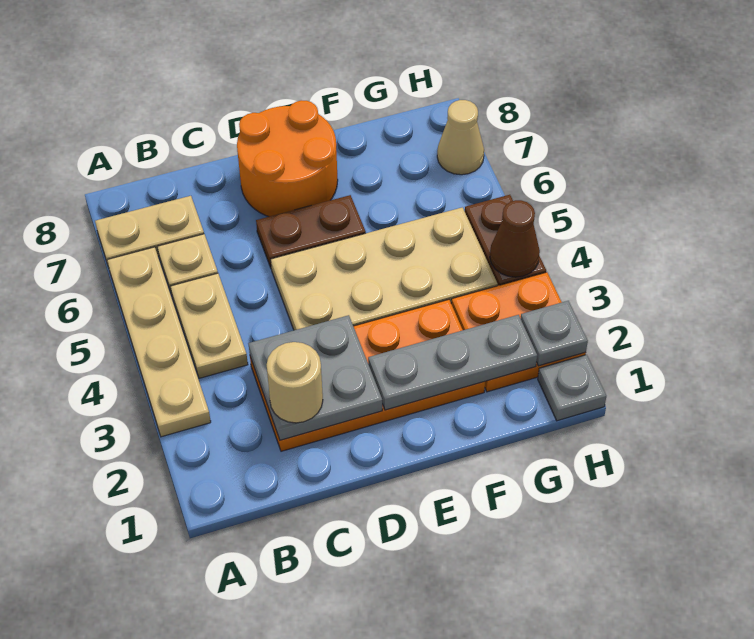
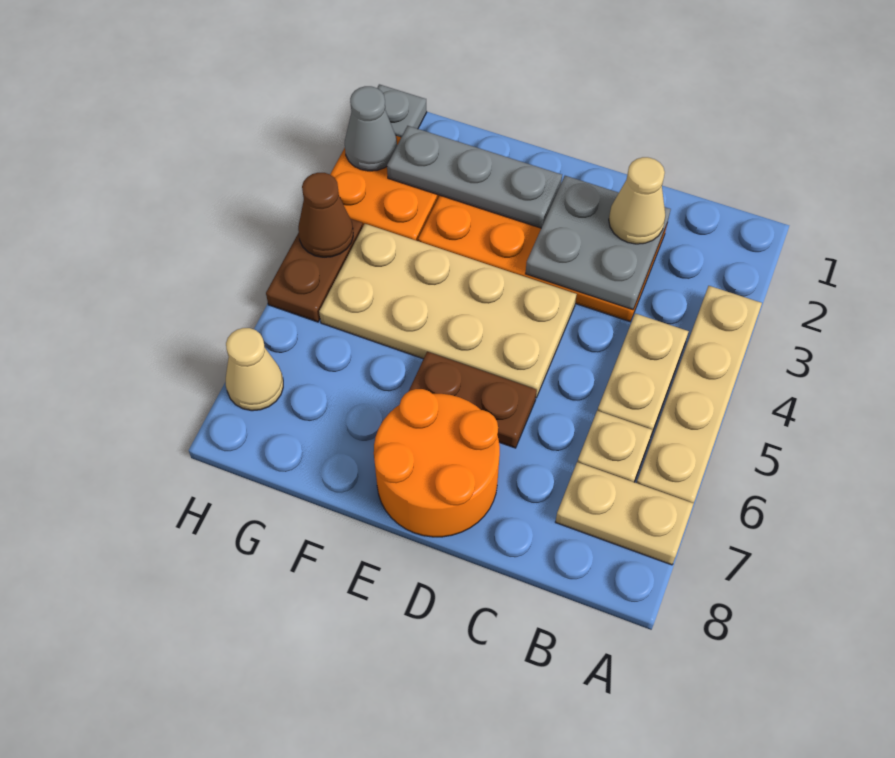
tan 1x1 round brick [267,342,323,423] -> tan 1x1 cone [609,157,665,244]
grey 1x1 plate [521,301,588,366] -> grey 1x1 cone [345,86,397,171]

